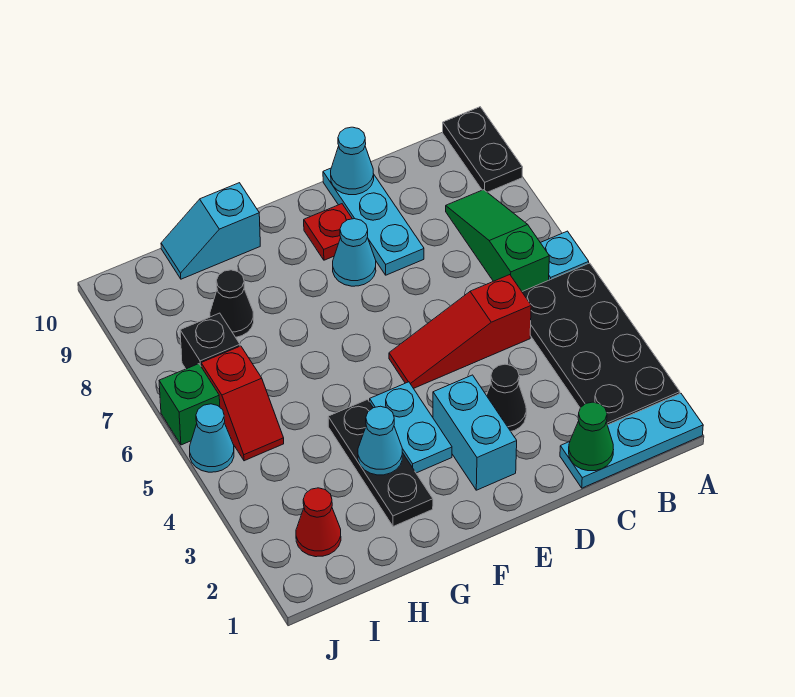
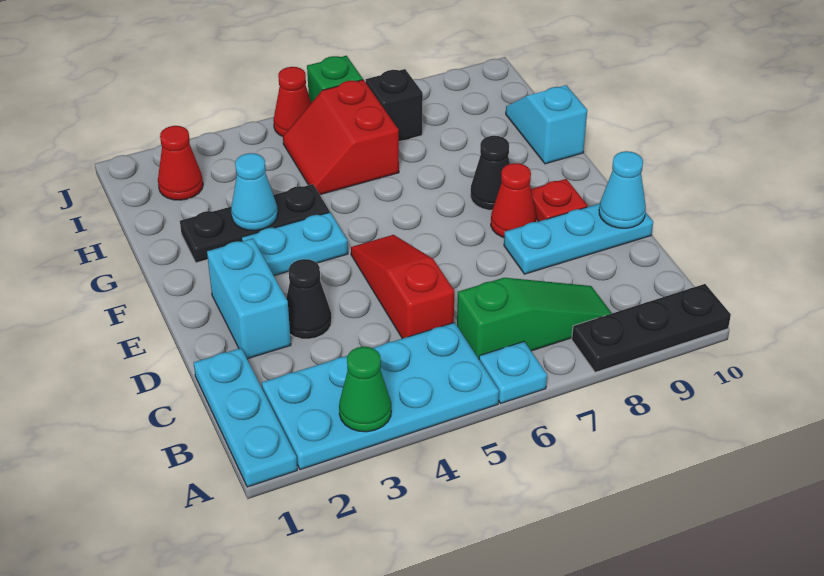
black 2x4 plate [522,263,680,425] -> cyan 2x4 plate [262,322,499,470]
black 1x2 plate [443,107,523,192] -> black 1x3 plate [572,284,731,372]
green 1x1 cone [569,402,614,471] -> green 1x1 cone moved to [339,347,391,432]
cyan 1x2 brick [433,375,517,490] -> cyan 1x2 brick turned to [207,238,291,359]
cyan 1x1 cone [333,219,376,286] -> red 1x1 cone [491,163,536,238]
black 1x1 cone [210,270,254,337] -> black 1x1 cone moved to [470,136,510,210]
red 1x2 slope [201,346,284,461] -> red 2x2 slope [283,80,399,195]
cyan 1x1 cone [190,404,234,472] -> red 1x1 cone [274,67,311,136]

